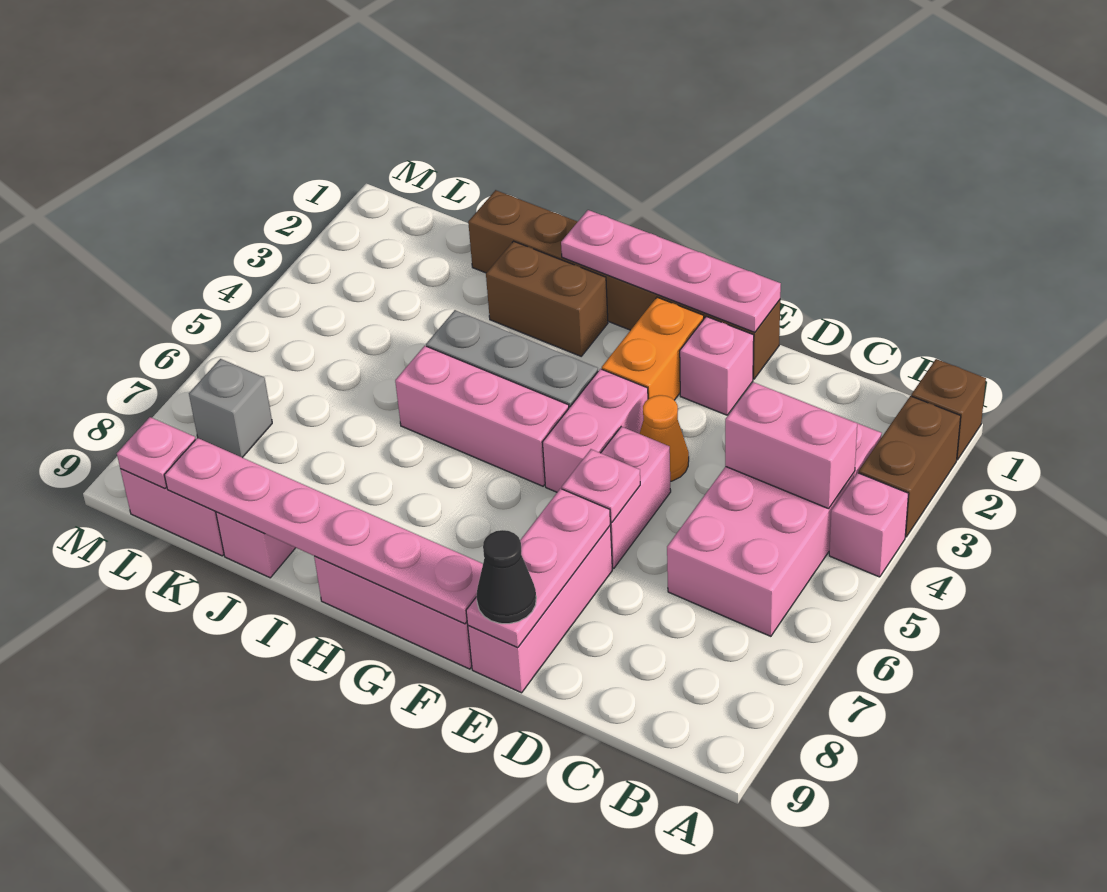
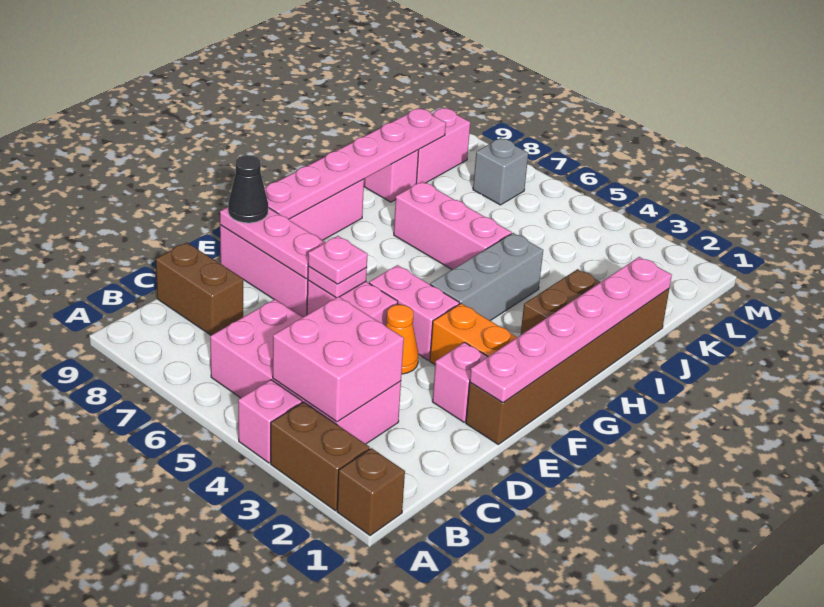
pink 1x2 brick [725,382,857,509] -> pink 2x2 brick [273,297,404,422]
none -> brown 1x2 brick [156,243,243,335]
pink 1x4 plate [561,210,781,332] -> pink 1x6 plate [470,257,672,403]
pink 1x3 brick [395,346,569,486] -> pink 1x3 brick turned to [394,182,512,270]
pink 1x1 plate [117,417,195,488] -> pink 1x1 plate moved to [308,236,368,284]

